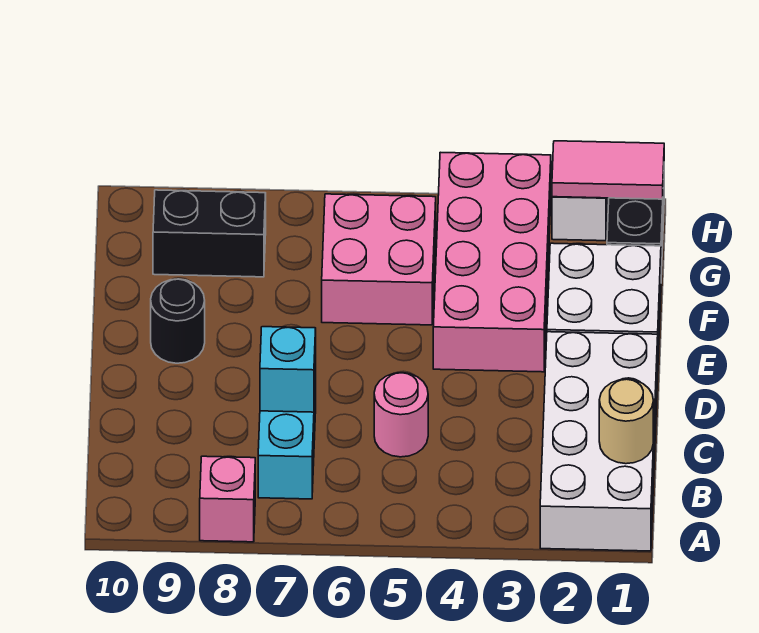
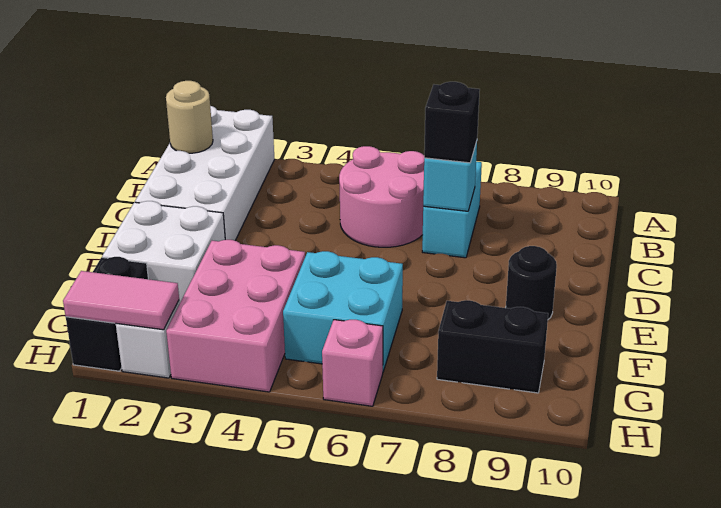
pink 1x1 brick [200,456,255,542] -> pink 1x1 brick moved to [322,320,383,406]
pink 1x1 round brick [374,373,428,457] -> pink 2x2 round brick [339,146,424,247]
none -> black 1x1 brick [424,82,480,163]
pink 2x4 brick [433,152,551,372] -> pink 2x3 brick [166,240,305,392]
pink 2x2 brick [322,194,436,325] -> cyan 2x2 brick [283,251,403,371]

